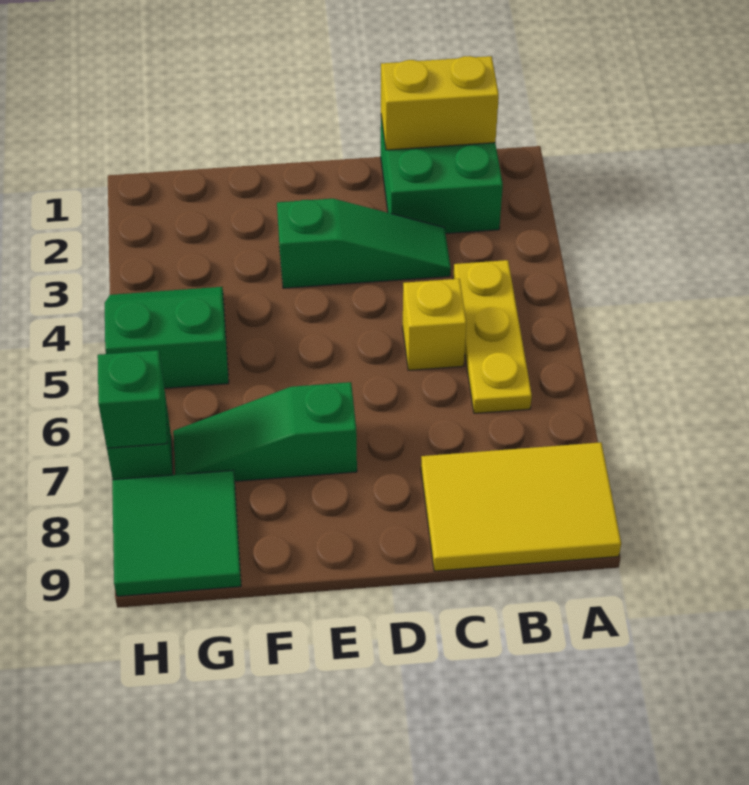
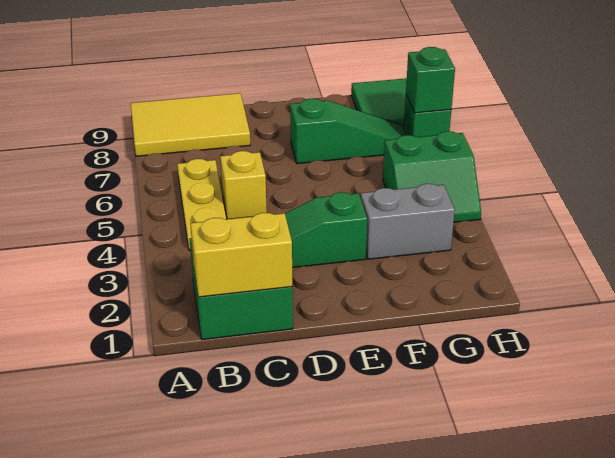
none -> grey 1x2 brick [361,184,455,259]

